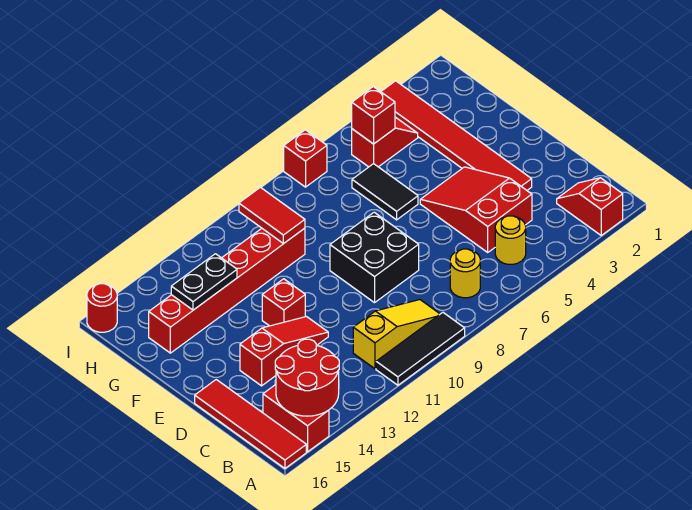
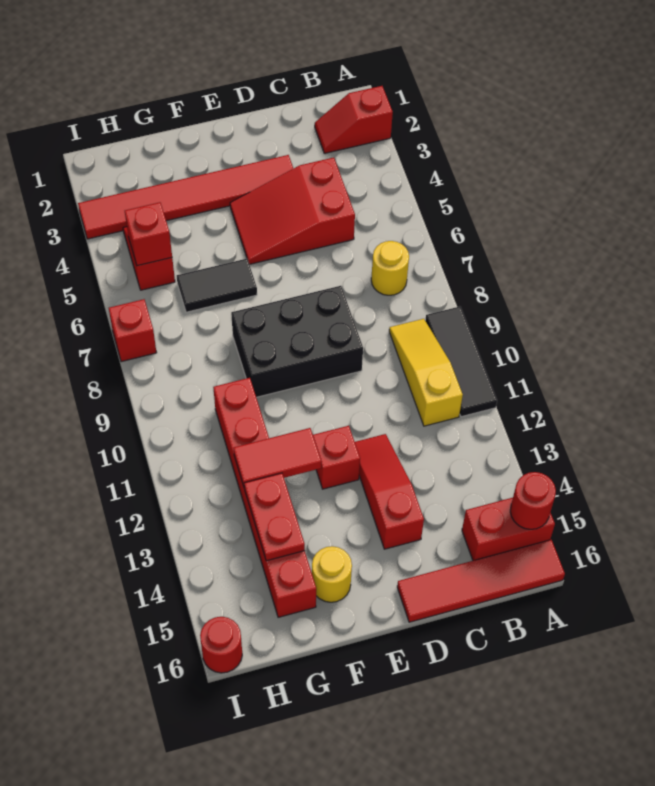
red 2x2 round brick [275,339,339,416] -> red 1x1 round brick [510,472,556,529]
yellow 1x1 round brick [495,216,526,264] -> yellow 1x1 round brick moved to [312,546,352,602]
black 2x2 brick [330,212,419,303] -> black 2x3 brick [231,286,363,397]
red 1x2 tile [239,187,305,244] -> red 1x2 tile moved to [234,428,321,488]
black 1x2 plate [171,254,237,310] -> red 1x2 plate [244,473,305,561]

